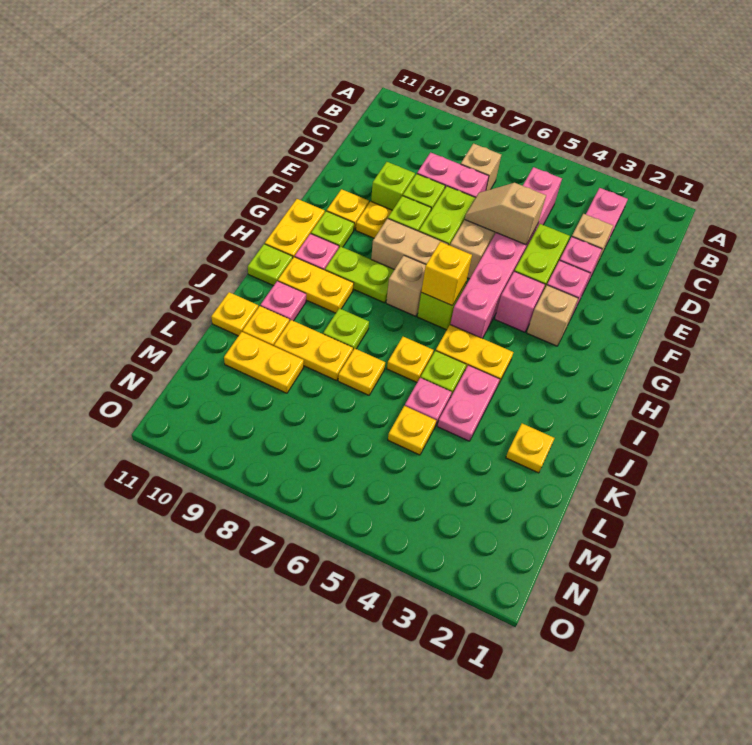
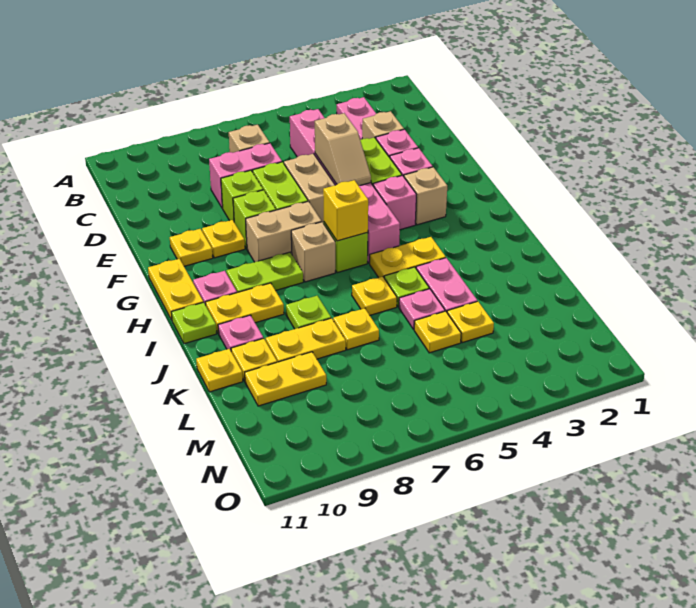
tan 1x2 slope [465,183,546,245] -> tan 1x2 slope turned to [315,113,371,186]
lime 1x1 brick [371,162,415,210] -> none
lime 1x1 plate [311,211,354,247] -> none
yellow 1x1 plate [506,423,555,473] -> yellow 1x1 plate moved to [447,301,494,343]

